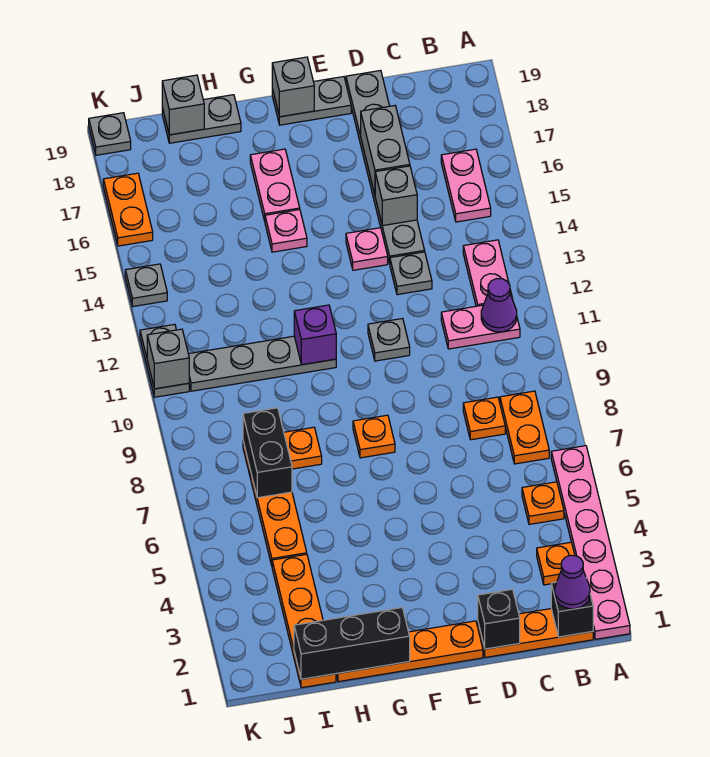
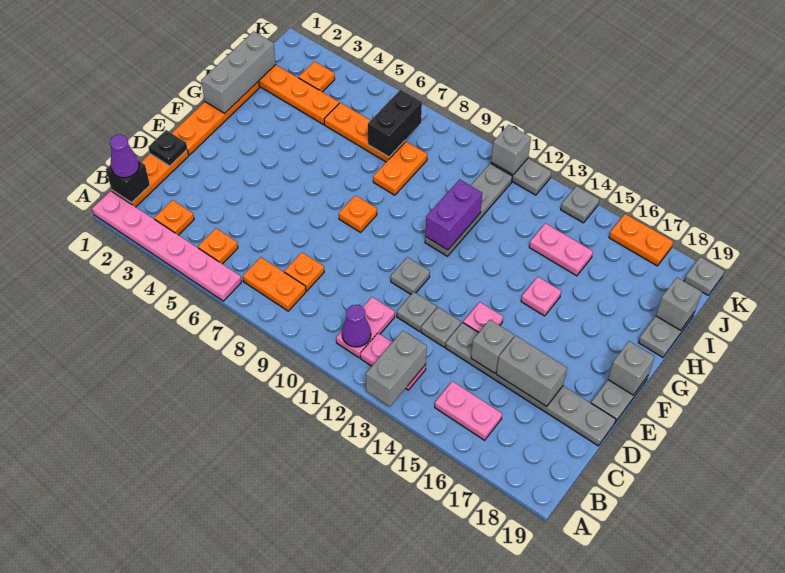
none -> grey 1x2 brick [366,331,427,406]
black 1x1 brick [478,589,520,649] -> black 1x1 plate [148,130,187,166]
none -> grey 1x1 plate [397,292,437,331]
black 1x3 brick [294,608,410,679] -> grey 1x3 brick [201,31,276,113]
purple 1x1 brick [294,305,336,365] -> purple 1x2 brick [425,179,482,250]
pink 1x2 plate [250,149,300,221] -> pink 1x2 plate moved to [529,223,593,276]
black 1x2 brick [243,408,292,498] -> black 1x2 brick turned to [368,90,422,157]
none -> orange 1x1 plate [299,61,335,92]

